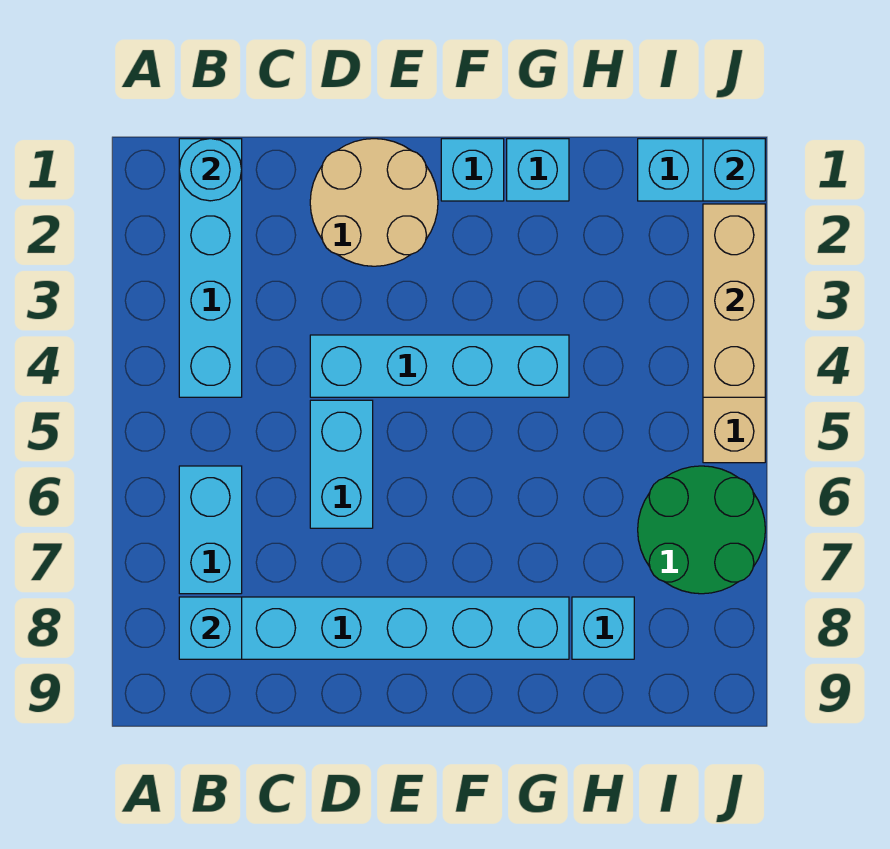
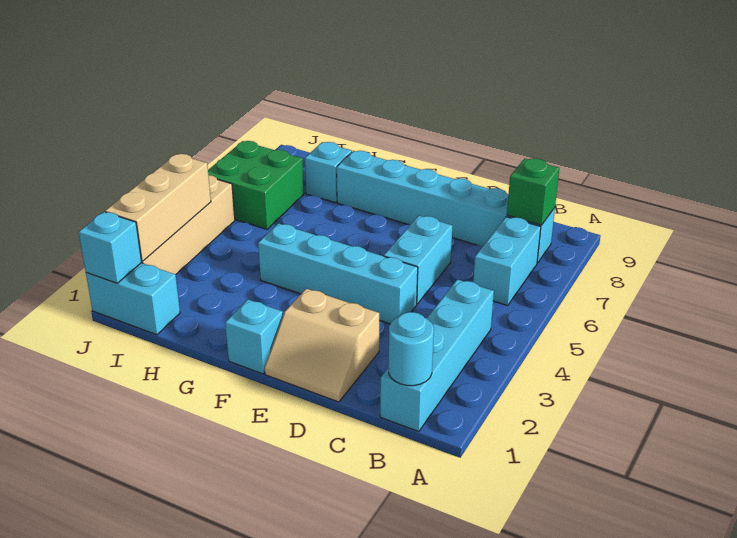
cyan 1x1 brick [179,597,242,659] -> green 1x1 brick [507,158,559,225]
tan 2x2 round brick [310,139,438,266] -> tan 2x2 slope [265,289,379,402]
cyan 1x1 brick [507,139,569,201] -> none
green 2x2 round brick [638,466,765,594] -> green 2x2 brick [208,141,304,229]

